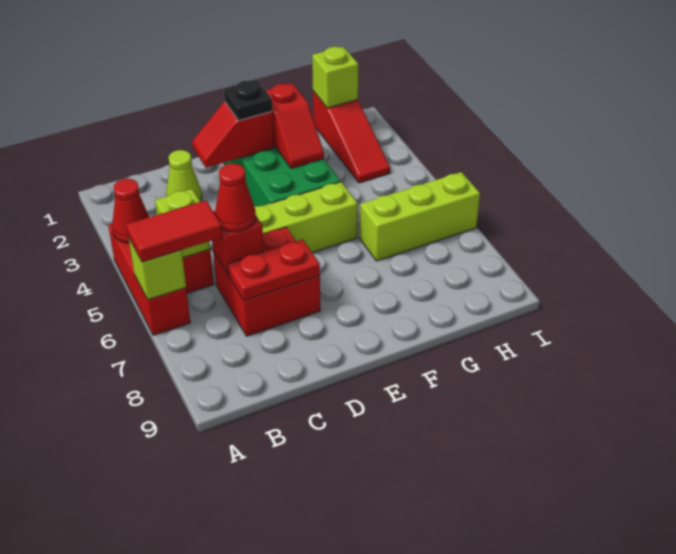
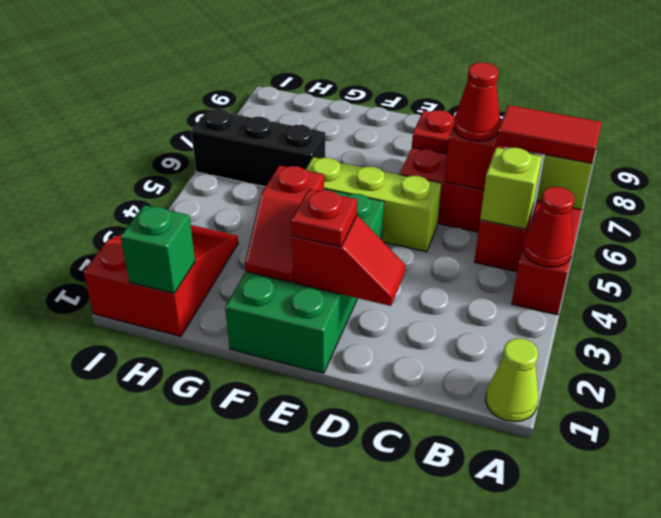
lime 1x1 cone [166,150,202,202] -> lime 1x1 cone moved to [486,338,538,422]
black 1x1 plate [224,80,272,121] -> red 1x1 plate [291,189,357,247]
red 1x2 slope [266,83,324,168] -> red 1x2 slope turned to [245,165,324,282]
lime 1x3 brick [360,172,480,261] -> black 1x3 brick [191,109,325,187]
red 1x3 slope [313,91,390,183] -> red 2x3 slope [84,225,238,337]
lime 1x1 brick [312,47,359,108] -> green 1x1 brick [120,205,195,293]

